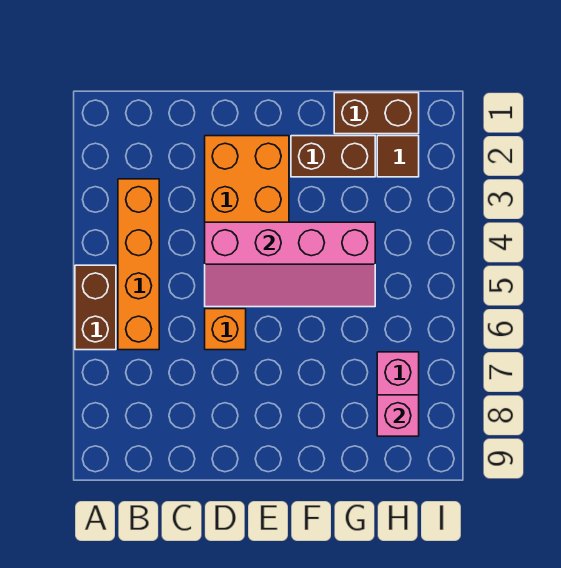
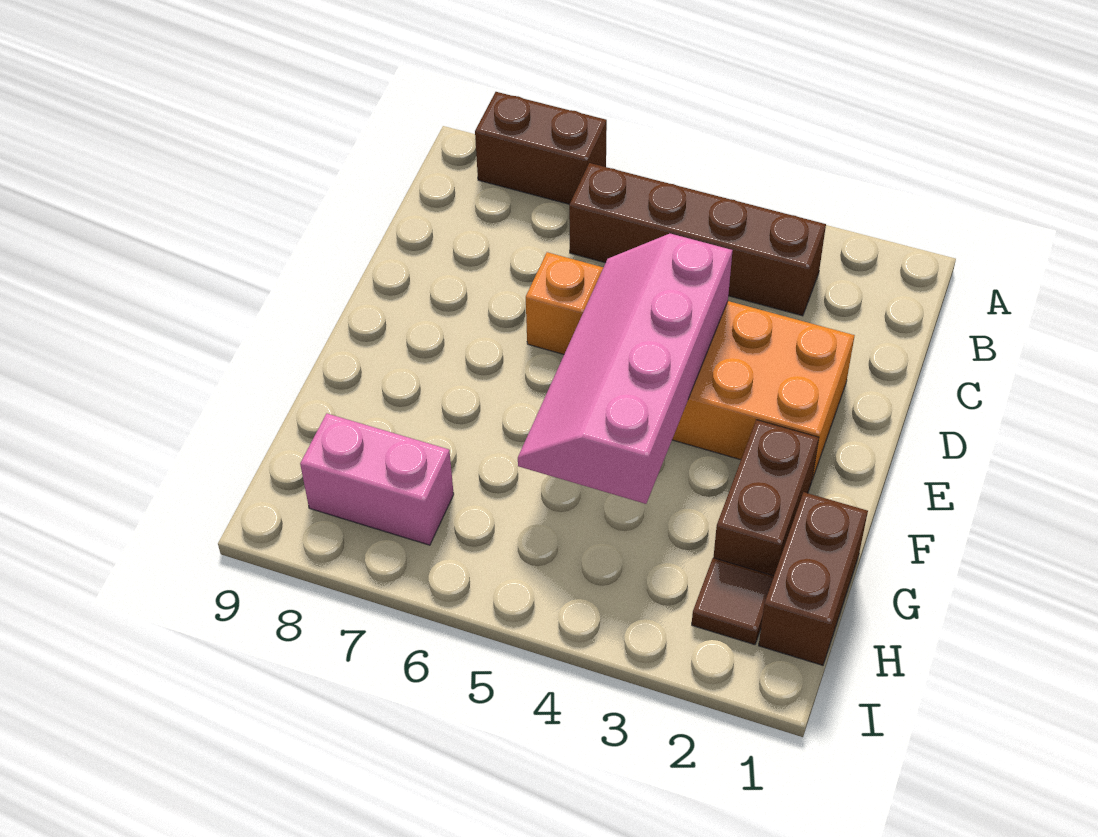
brown 1x2 brick [75,265,116,350] -> brown 1x2 brick moved to [475,92,607,204]
orange 1x4 brick [118,179,159,350] -> brown 1x4 brick [569,163,826,316]
pink 1x1 brick [377,395,419,436] -> none

